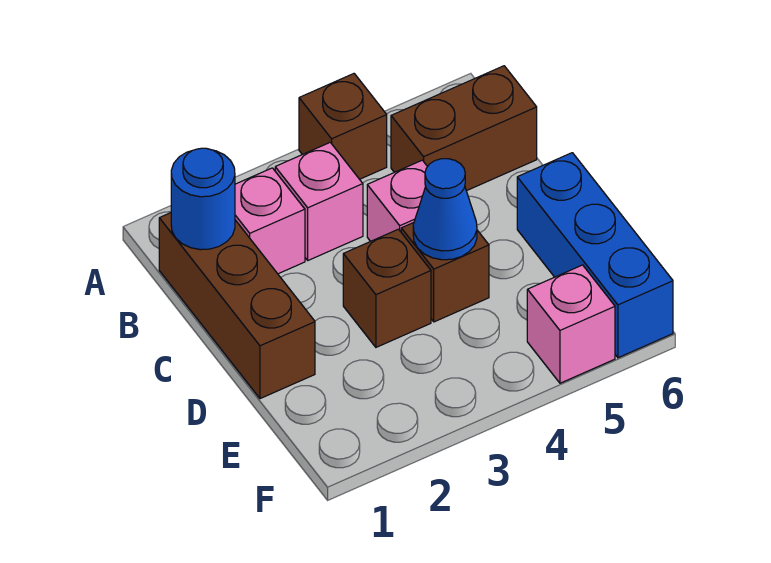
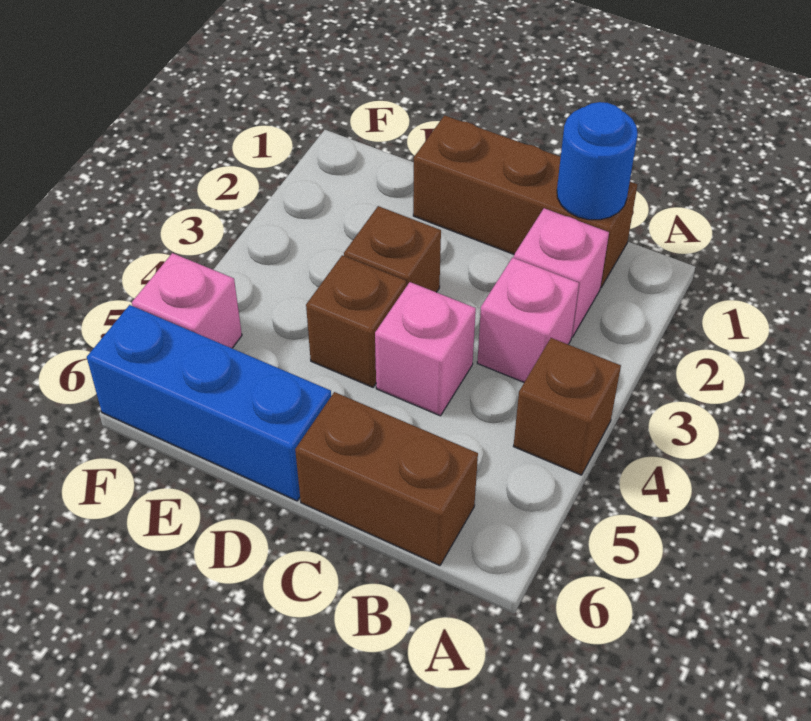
brown 1x2 brick [391,66,537,191] -> brown 1x2 brick turned to [295,392,478,566]
blue 1x1 cone [413,159,477,260] -> none

